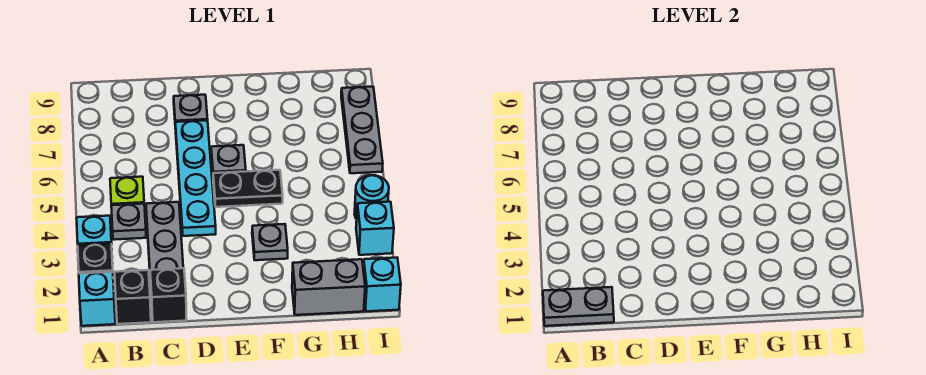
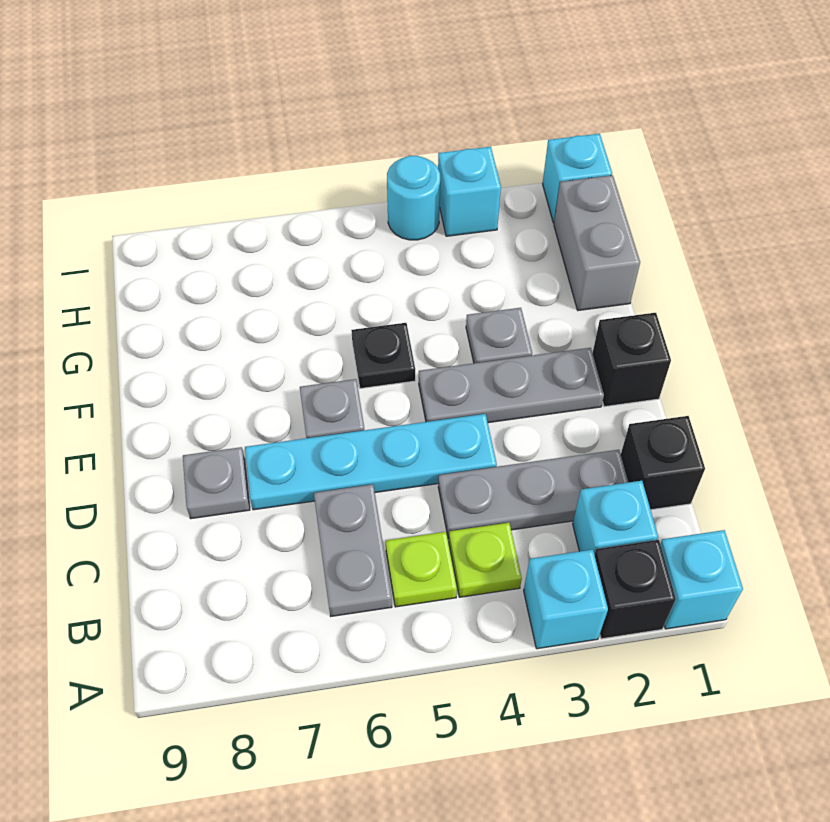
grey 1x2 plate [543,287,614,326] -> grey 1x2 plate moved to [314,484,392,616]
black 1x1 brick [115,270,151,324] -> black 1x1 brick moved to [593,313,671,407]
none -> cyan 1x1 brick [573,481,658,554]
grey 1x1 plate [111,204,146,240] -> lime 1x1 plate [449,523,522,597]
black 1x2 plate [213,170,283,207] -> black 1x1 plate [351,323,415,388]
grey 1x3 plate [341,87,383,173] -> grey 1x3 plate moved to [419,348,604,423]

